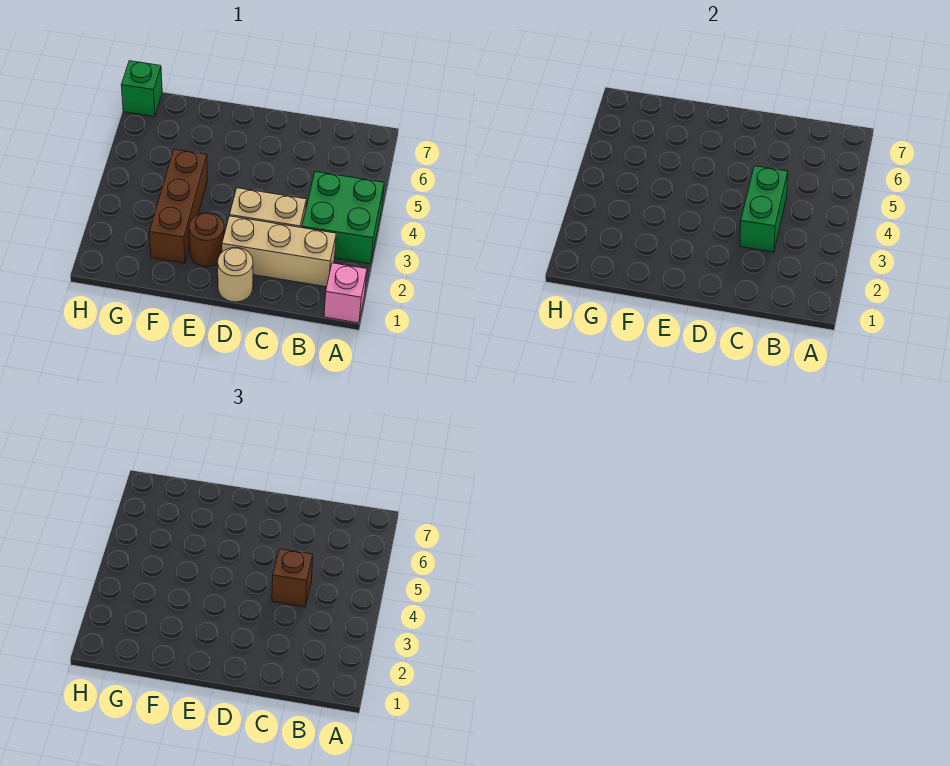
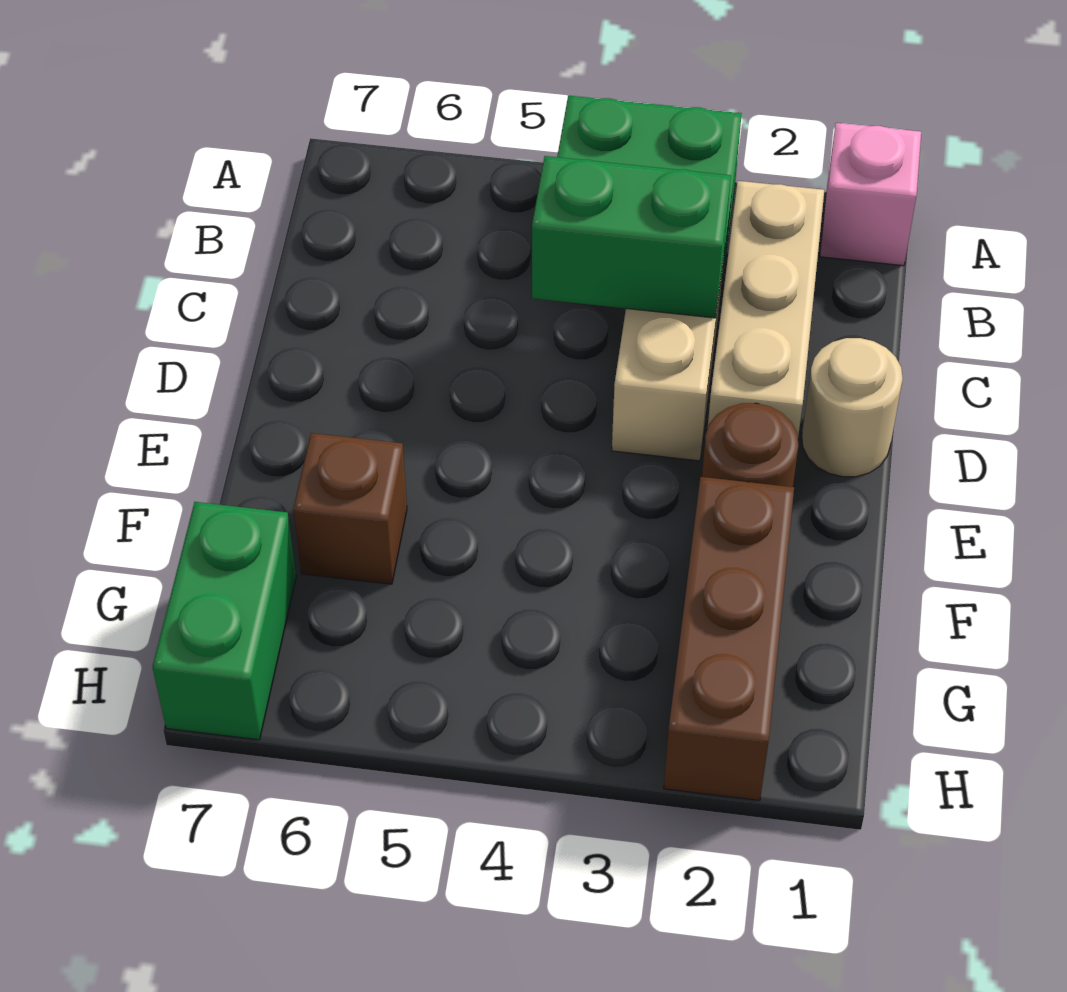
brown 1x1 brick [272,549,313,607] -> brown 1x1 brick moved to [293,433,407,584]
brown 1x3 brick [149,149,207,263] -> brown 1x3 brick turned to [664,477,794,801]
green 1x1 brick [121,61,162,117] -> green 1x2 brick [152,502,296,740]

